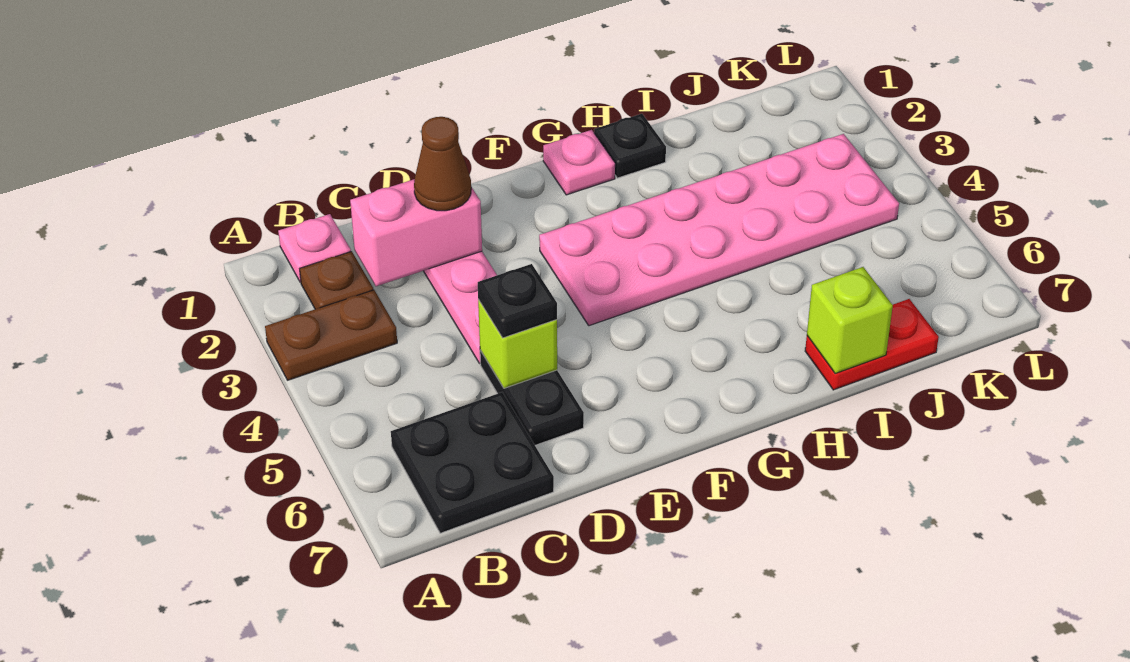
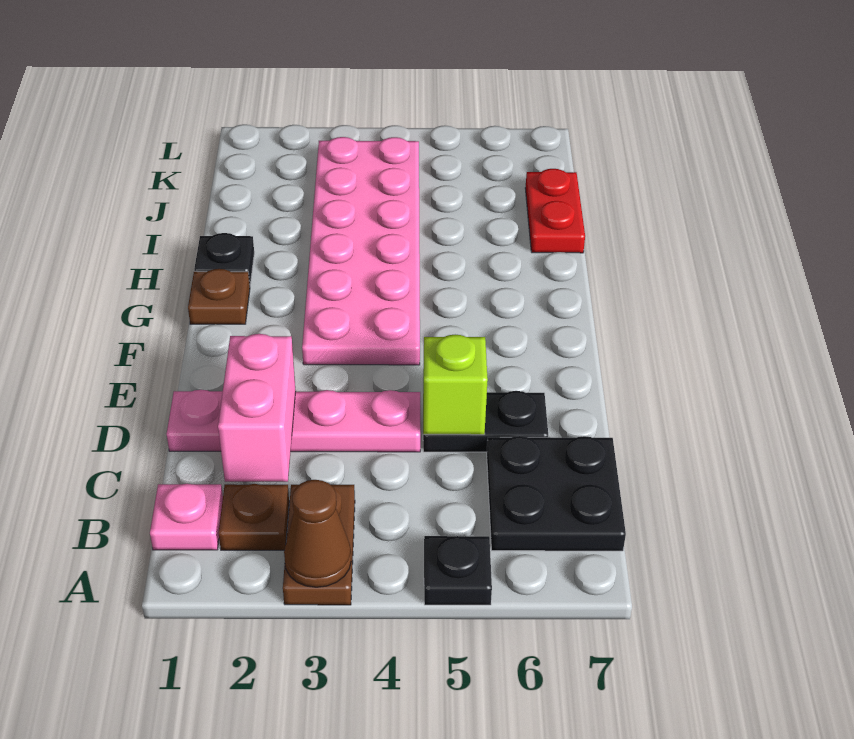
brown 1x1 cone [414,117,471,211] -> brown 1x1 cone moved to [284,480,351,587]
black 1x1 plate [478,264,557,338] -> black 1x1 plate moved to [424,536,492,605]
pink 1x1 plate [543,130,615,195] -> brown 1x1 plate [188,269,250,324]
lime 1x1 brick [807,267,893,373] -> none

